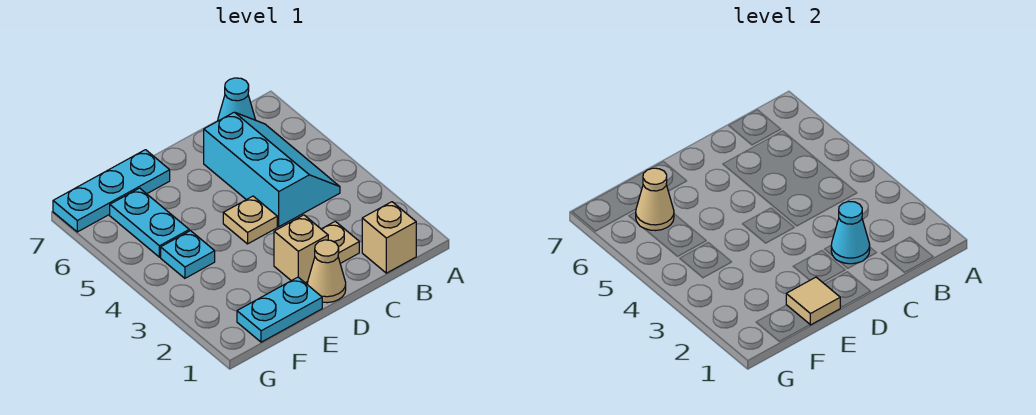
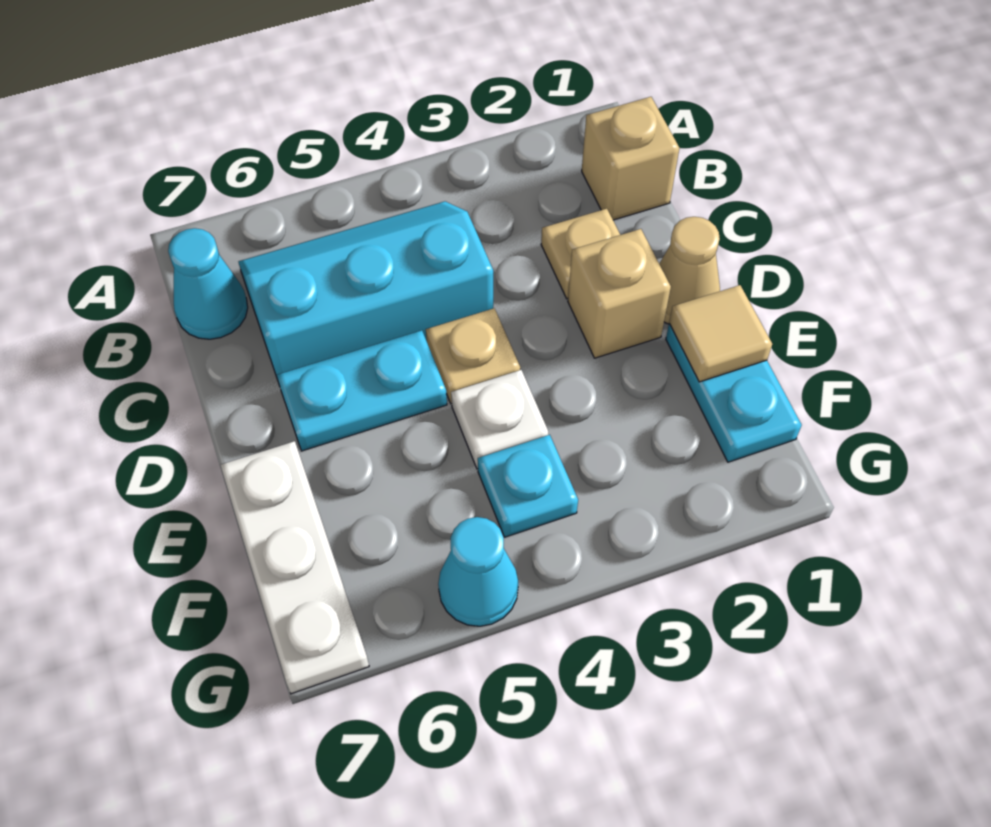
cyan 1x1 cone [831,201,870,264] -> cyan 1x1 cone moved to [438,517,518,626]
none -> white 1x1 plate [451,370,548,469]
cyan 1x3 plate [53,150,170,232] -> white 1x3 plate [221,441,369,694]
cyan 1x2 plate [110,188,189,257] -> cyan 1x2 plate moved to [277,330,447,451]
tan 1x1 cone [636,168,674,231] -> none

